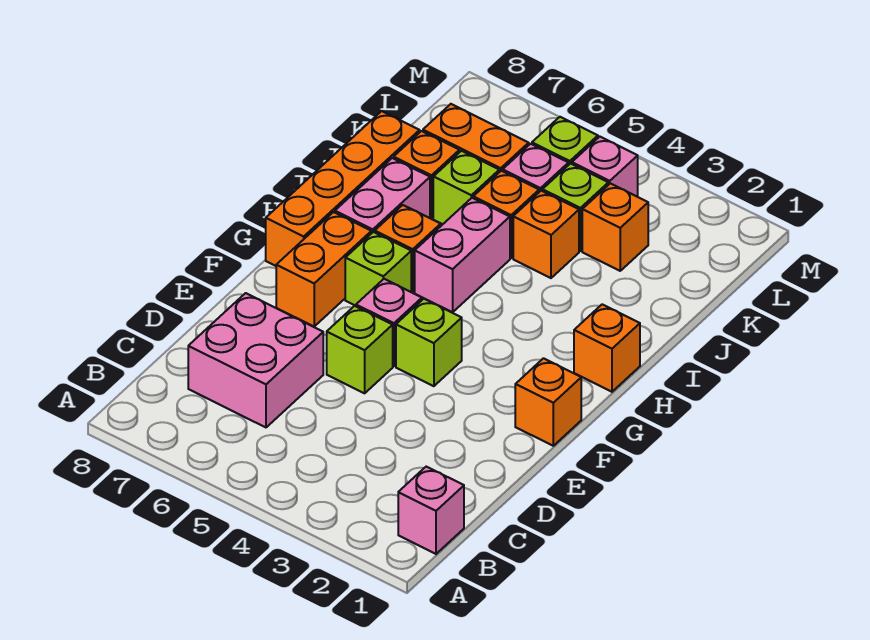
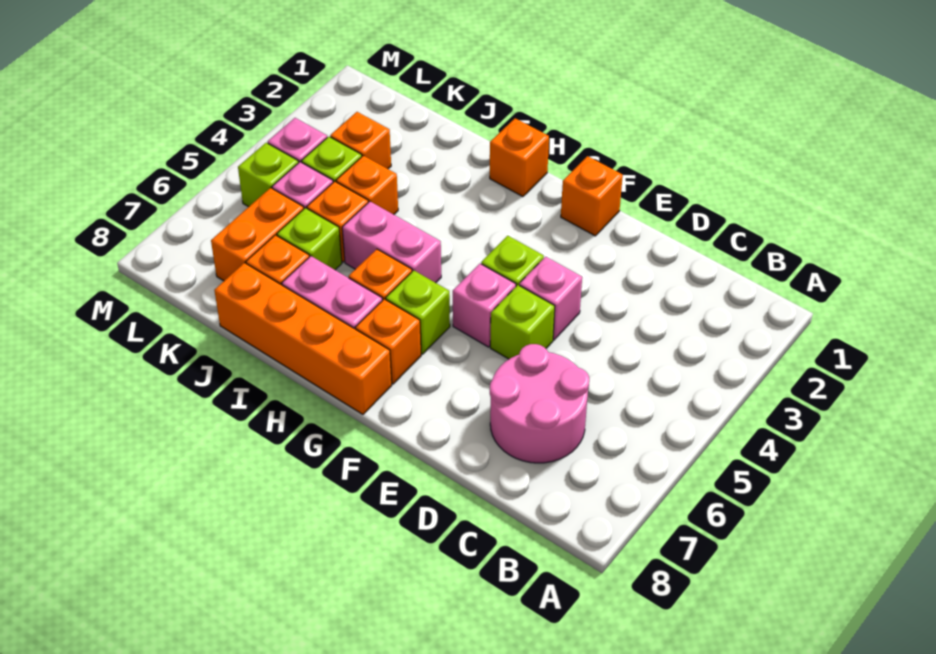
pink 1x1 brick [398,467,464,554] -> pink 1x1 brick moved to [519,257,582,340]
pink 2x2 brick [188,293,323,427] -> pink 2x2 round brick [490,344,589,463]
orange 1x2 brick [276,212,371,326] -> orange 1x1 brick [355,299,421,384]

